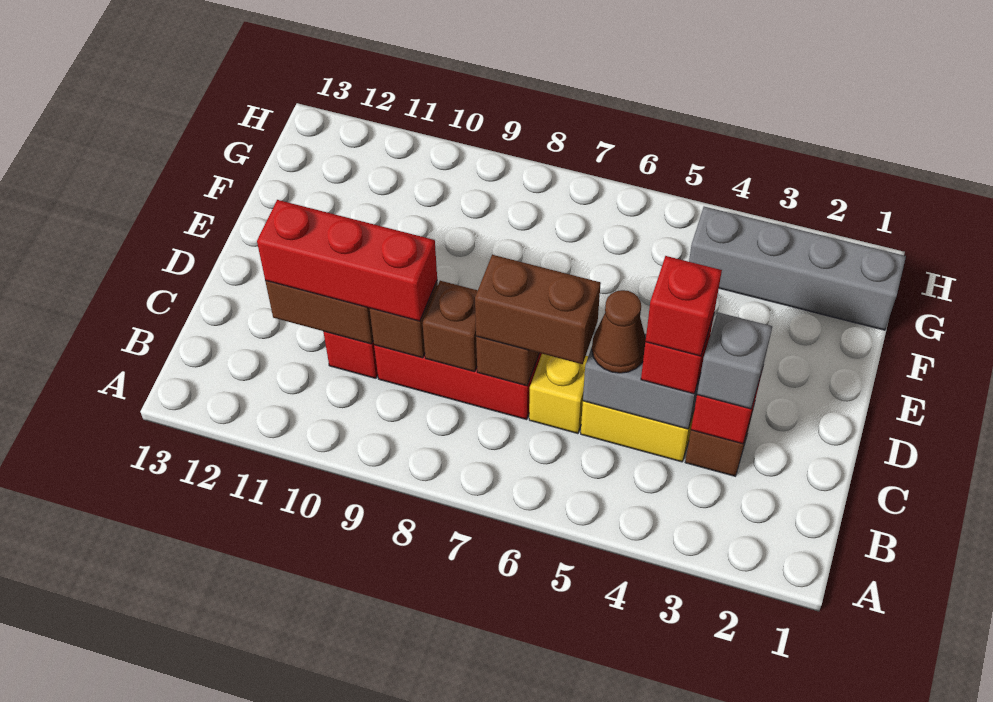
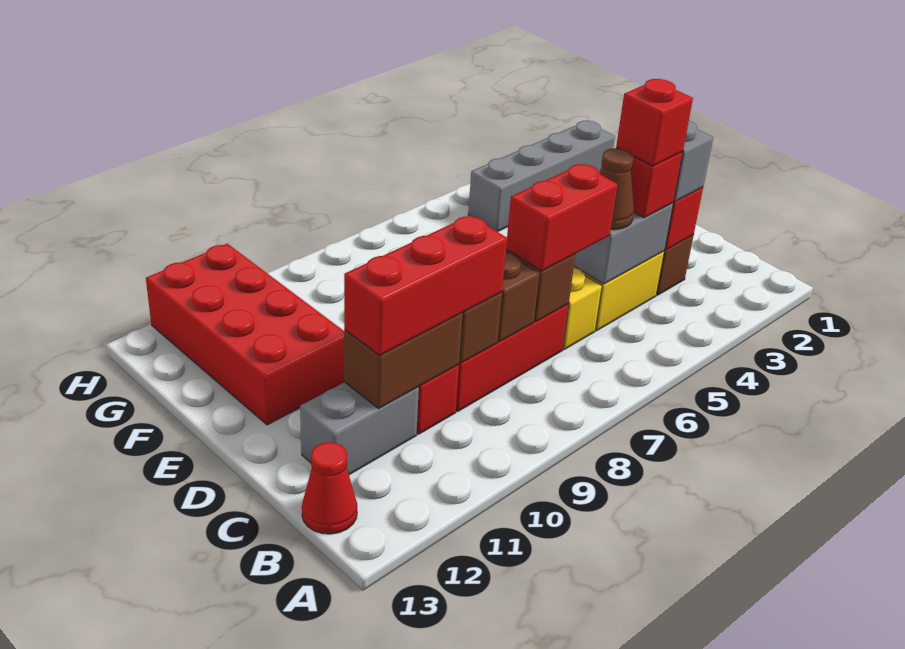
none -> red 1x1 cone [302,442,357,534]
brown 1x2 brick [475,255,601,364] -> red 1x2 brick [506,164,618,271]
none -> grey 1x2 brick [300,382,419,475]
none -> red 2x4 brick [146,244,344,425]

